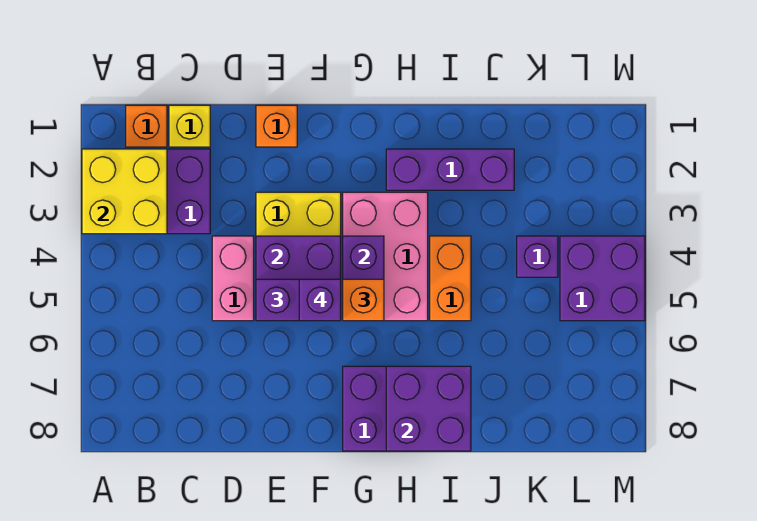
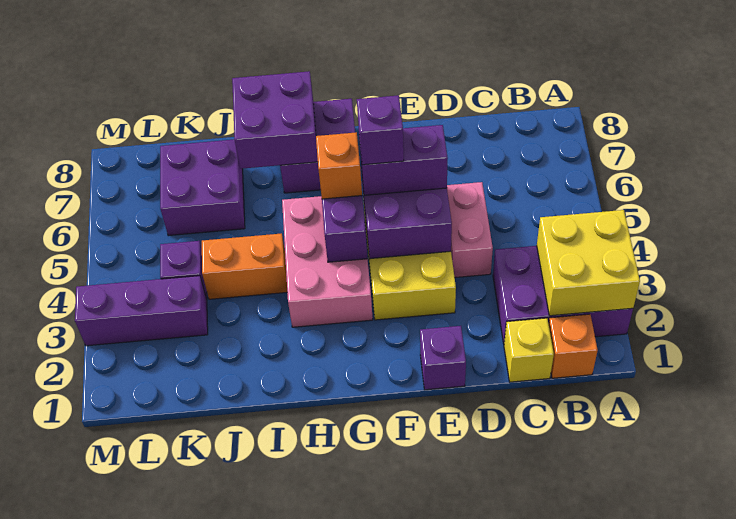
orange 1x1 brick [256,105,297,147] -> purple 1x1 brick [420,326,466,390]
purple 1x3 brick [386,149,514,190] -> purple 1x3 brick moved to [75,276,208,346]
orange 1x2 brick [430,236,471,321] -> orange 1x2 brick turned to [202,233,287,299]
purple 2x2 brick [560,236,645,321] -> purple 2x2 brick moved to [160,140,245,236]

